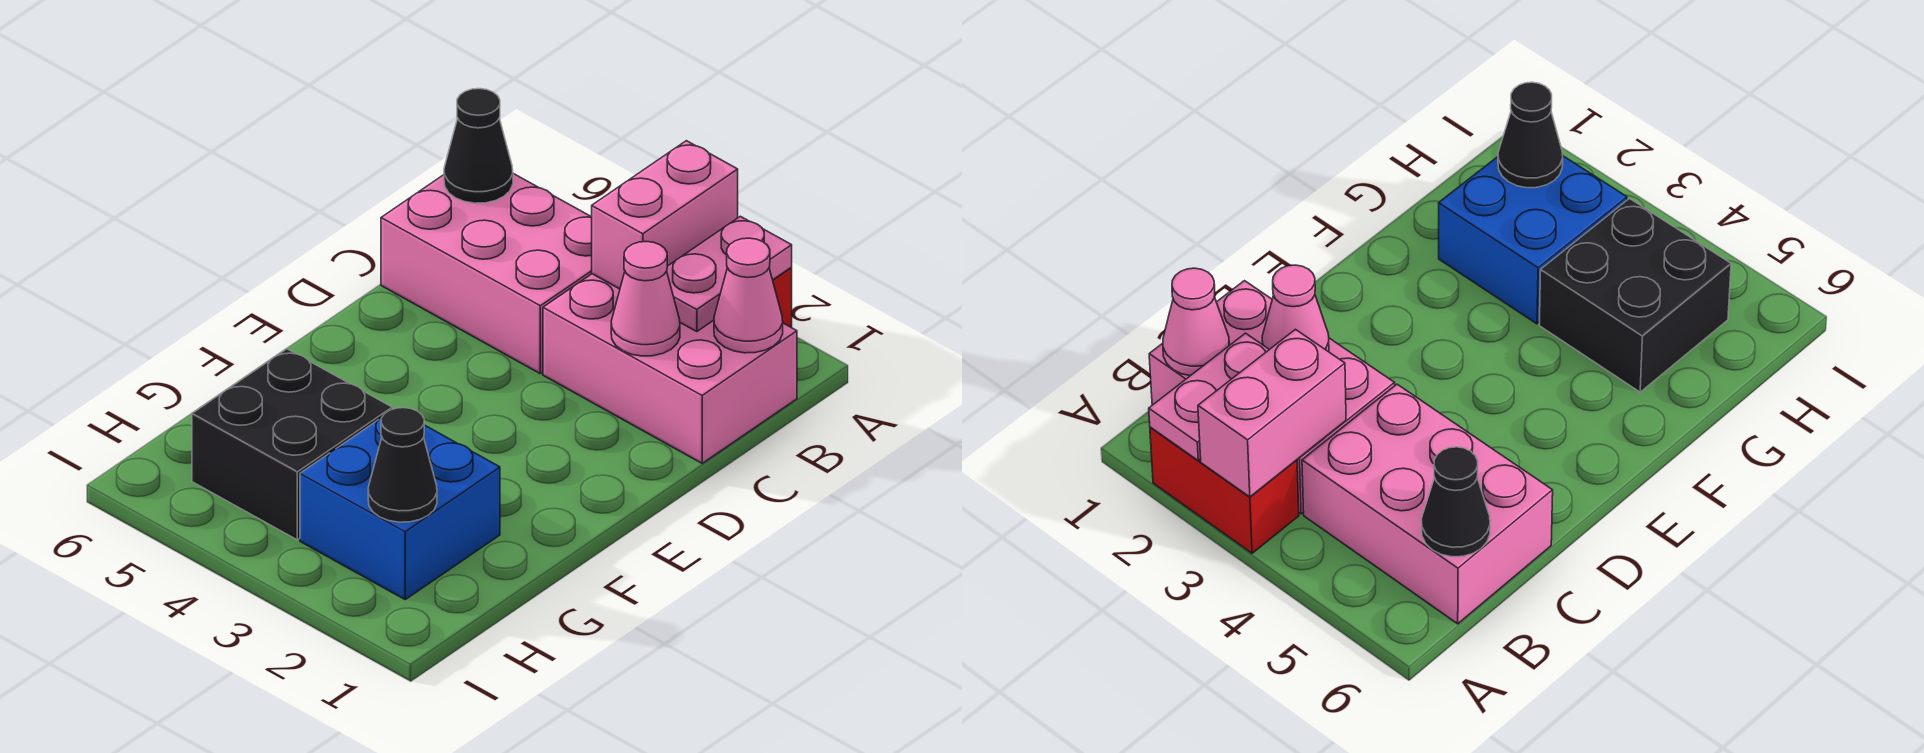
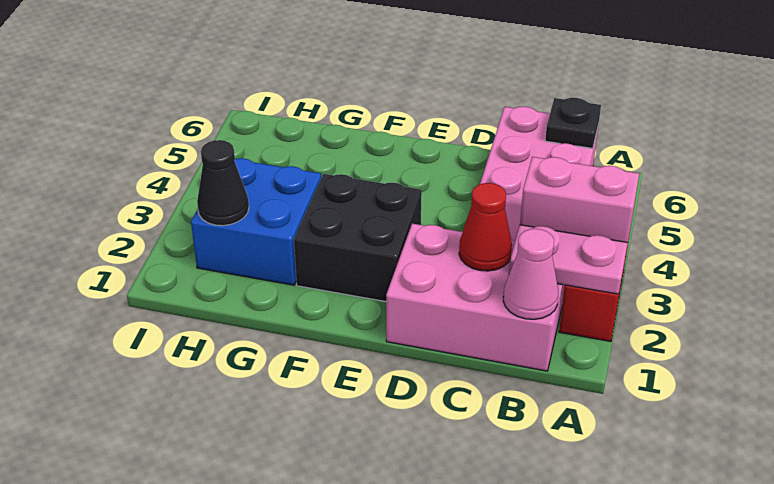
pink 2x3 brick [543,274,797,463] -> pink 2x3 brick turned to [386,224,565,371]
black 1x1 cone [444,89,513,203] -> black 1x1 plate [545,98,601,148]
pink 1x1 cone [611,242,680,356] -> red 1x1 cone [459,183,512,271]
black 2x2 brick [192,349,392,540] -> black 2x2 brick moved to [294,174,422,302]

